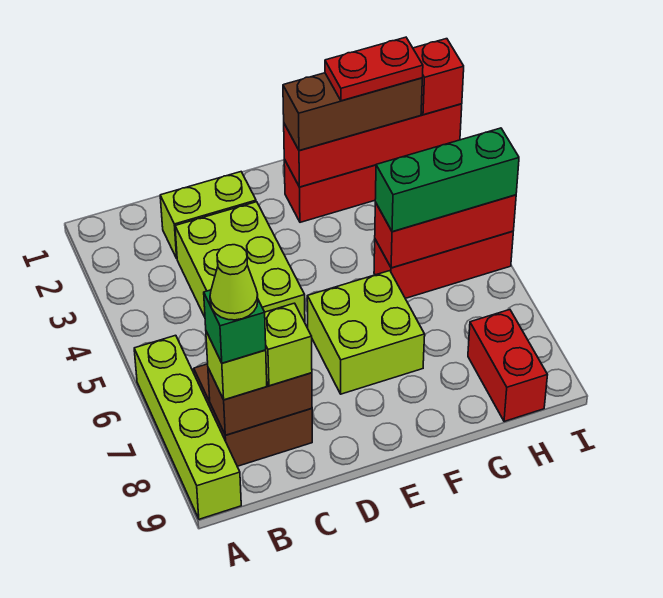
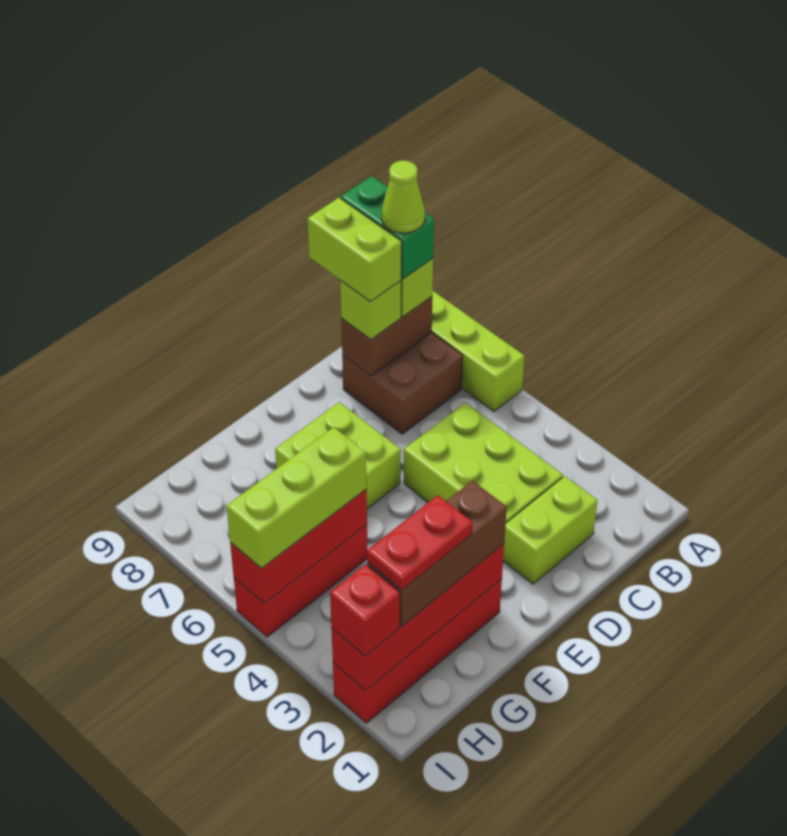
green 1x1 brick [204,290,266,363] -> green 1x2 brick [341,176,434,279]
none -> lime 1x2 brick [307,198,402,302]
green 1x3 brick [375,128,519,232] -> lime 1x3 brick [227,427,367,569]
red 1x2 brick [468,310,547,422] -> none

